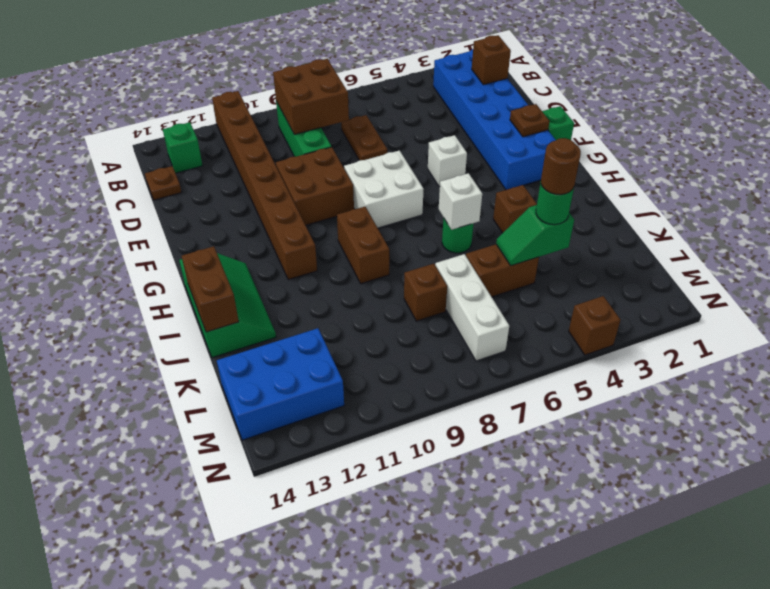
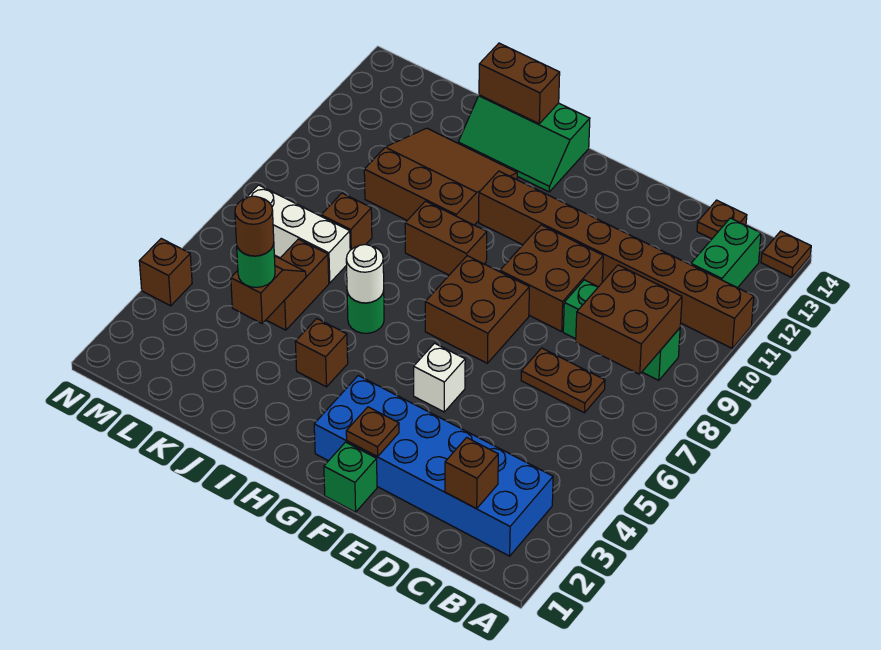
none -> brown 1x1 plate [761,231,811,278]
green 1x1 brick [163,122,203,173] -> green 1x2 brick [691,218,761,288]
white 2x2 brick [344,150,423,228] -> brown 2x2 brick [425,256,529,363]
white 1x1 brick [439,173,482,230] -> white 1x1 round brick [346,245,384,303]
none -> brown 3x3 slope [364,128,517,225]
green 1x2 slope [496,205,574,266] -> brown 1x2 slope [231,256,306,323]
blue 2x3 brick [217,328,344,440] -> none

